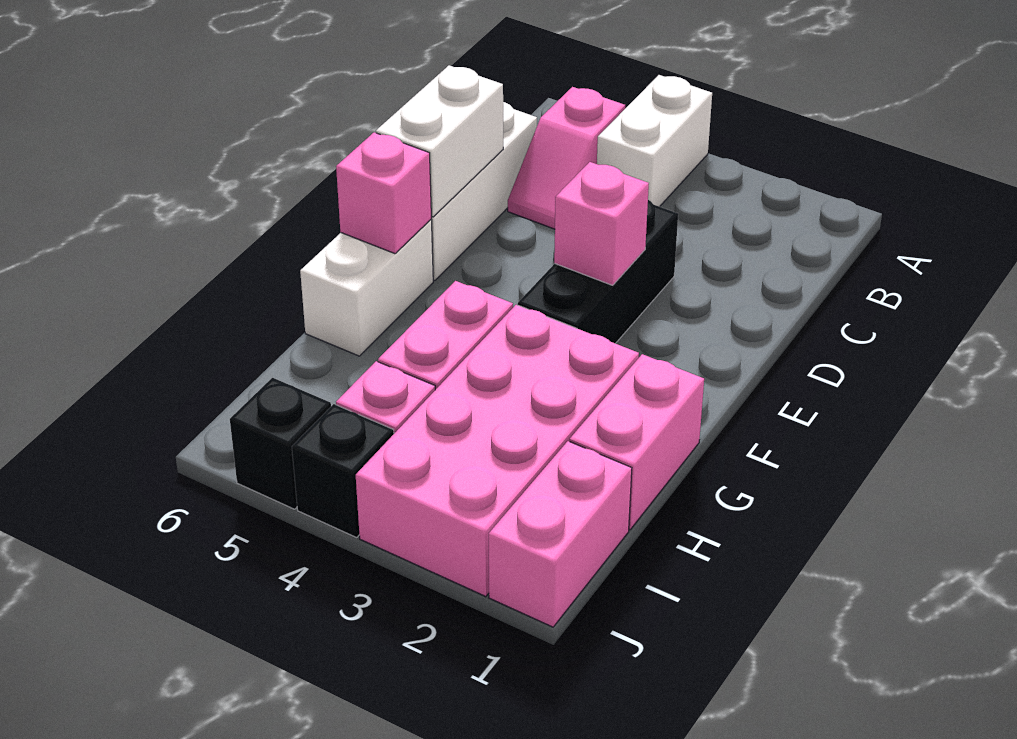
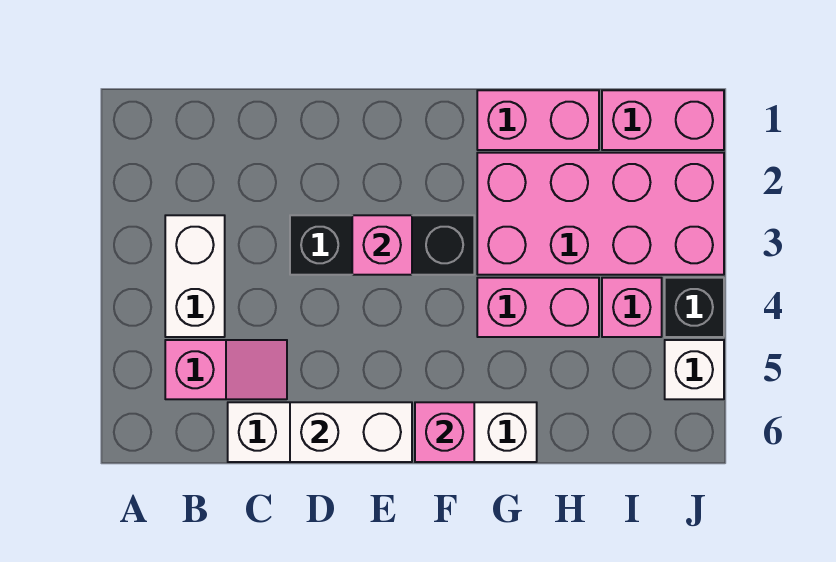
white 1x2 brick [597,75,712,207] -> white 1x2 brick turned to [165,215,225,337]
black 1x1 brick [230,378,331,509] -> white 1x1 brick [665,340,724,399]

